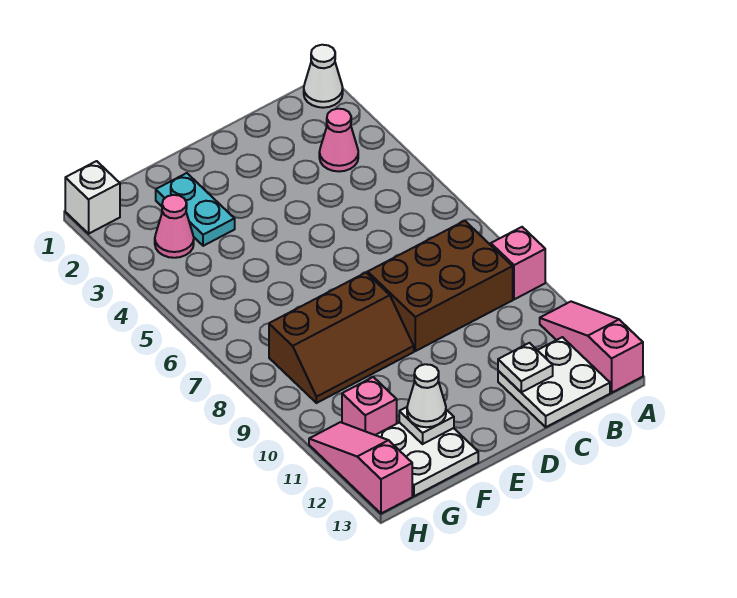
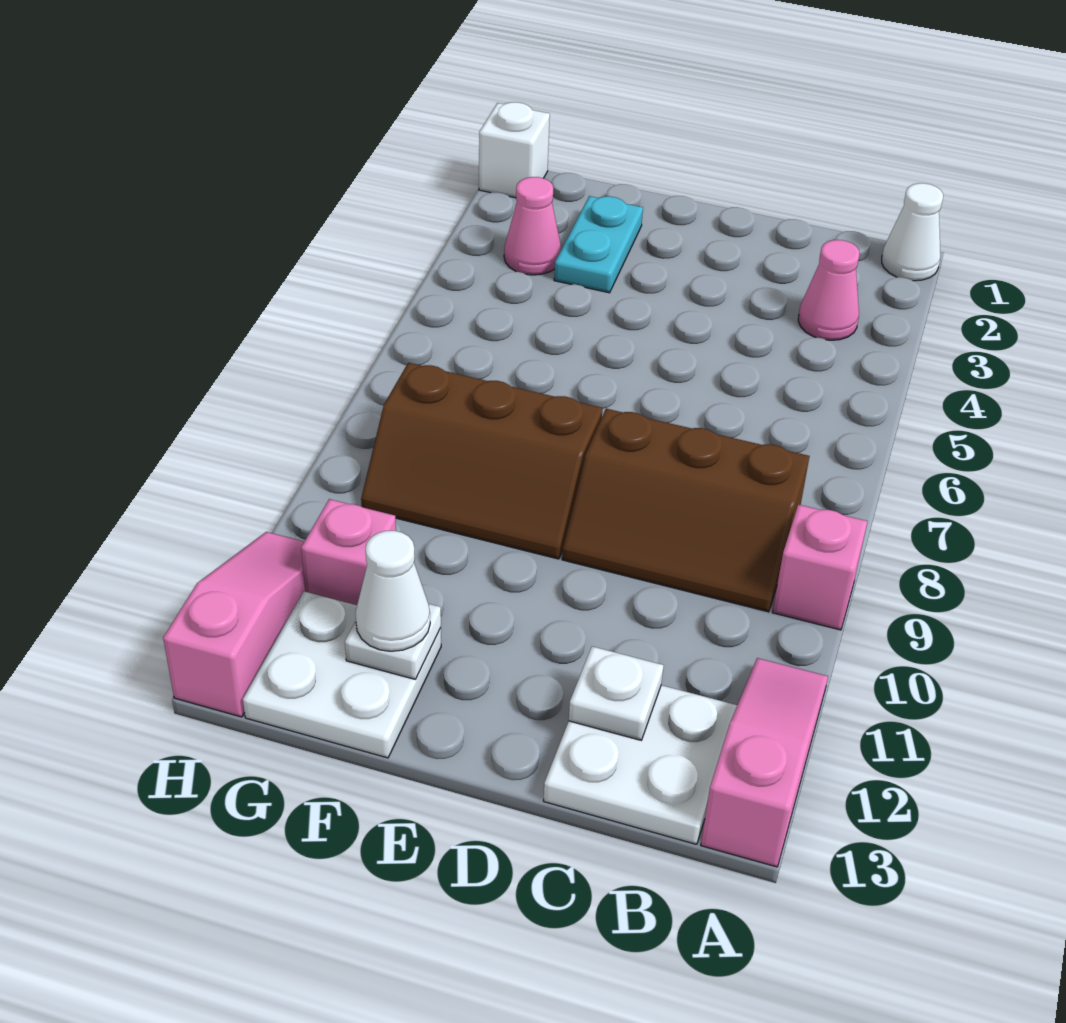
brown 2x3 brick [368,221,513,351] -> brown 2x3 slope [562,409,809,612]

